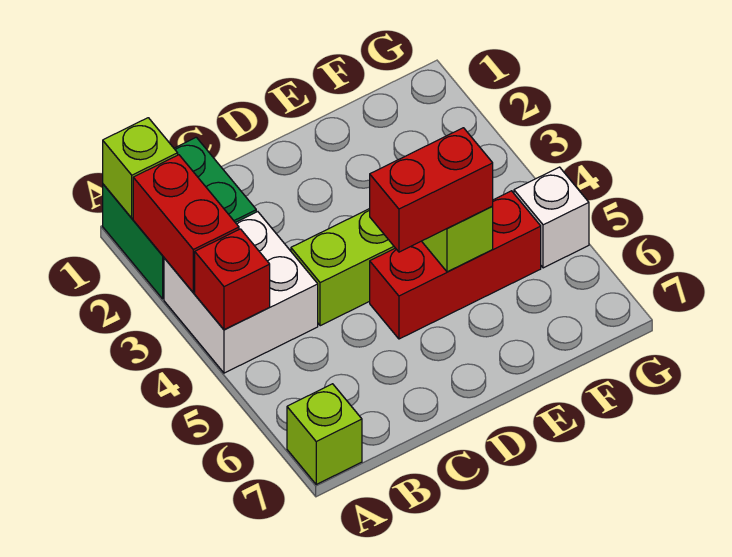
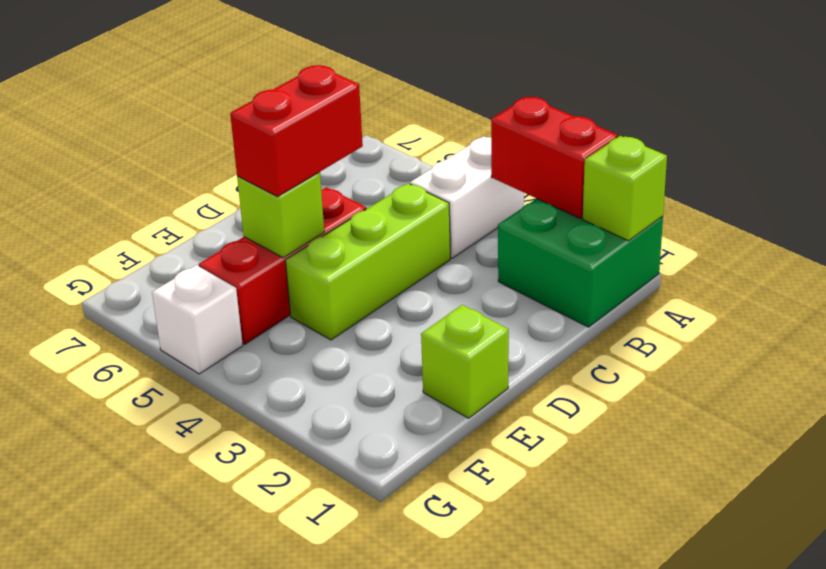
white 2x2 brick [164,212,318,373] -> white 1x2 brick [410,136,524,258]
red 1x1 brick [195,229,270,330] -> none
lime 1x1 brick [287,384,362,484] -> lime 1x1 brick moved to [421,305,509,418]

